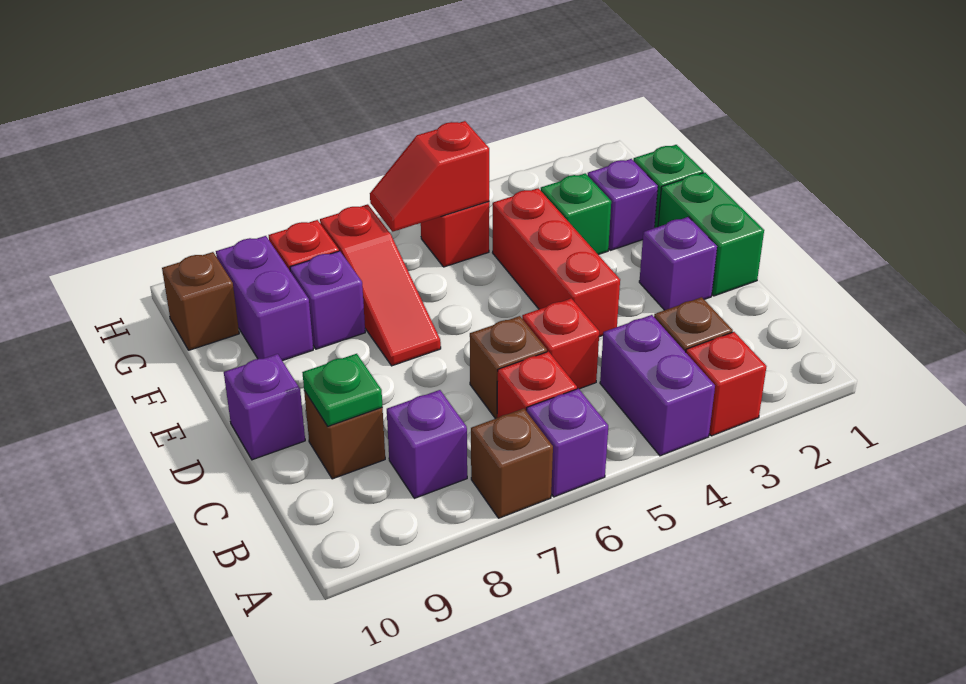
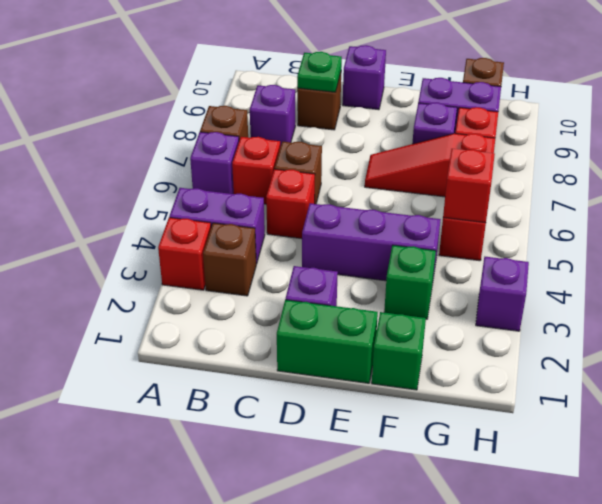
red 1x3 brick [493,188,620,337] -> purple 1x3 brick [302,203,441,281]
purple 1x1 brick [588,159,658,250] -> purple 1x1 brick moved to [476,257,529,331]

